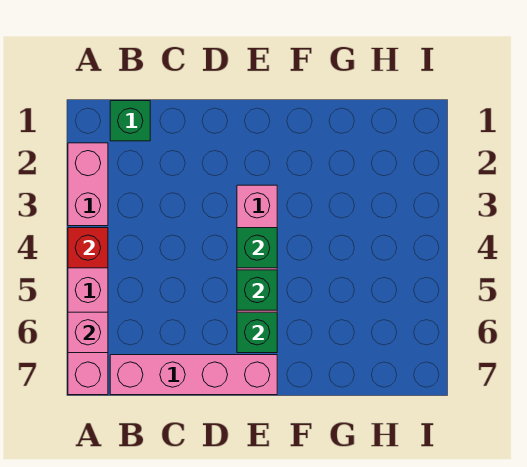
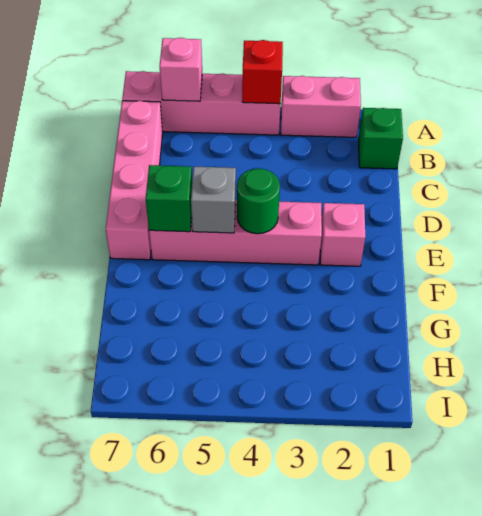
none -> pink 1x1 brick [320,203,365,266]
green 1x1 brick [237,228,277,268] -> green 1x1 round brick [237,169,280,234]
green 1x1 brick [237,270,277,310] -> grey 1x1 brick [191,167,236,233]

